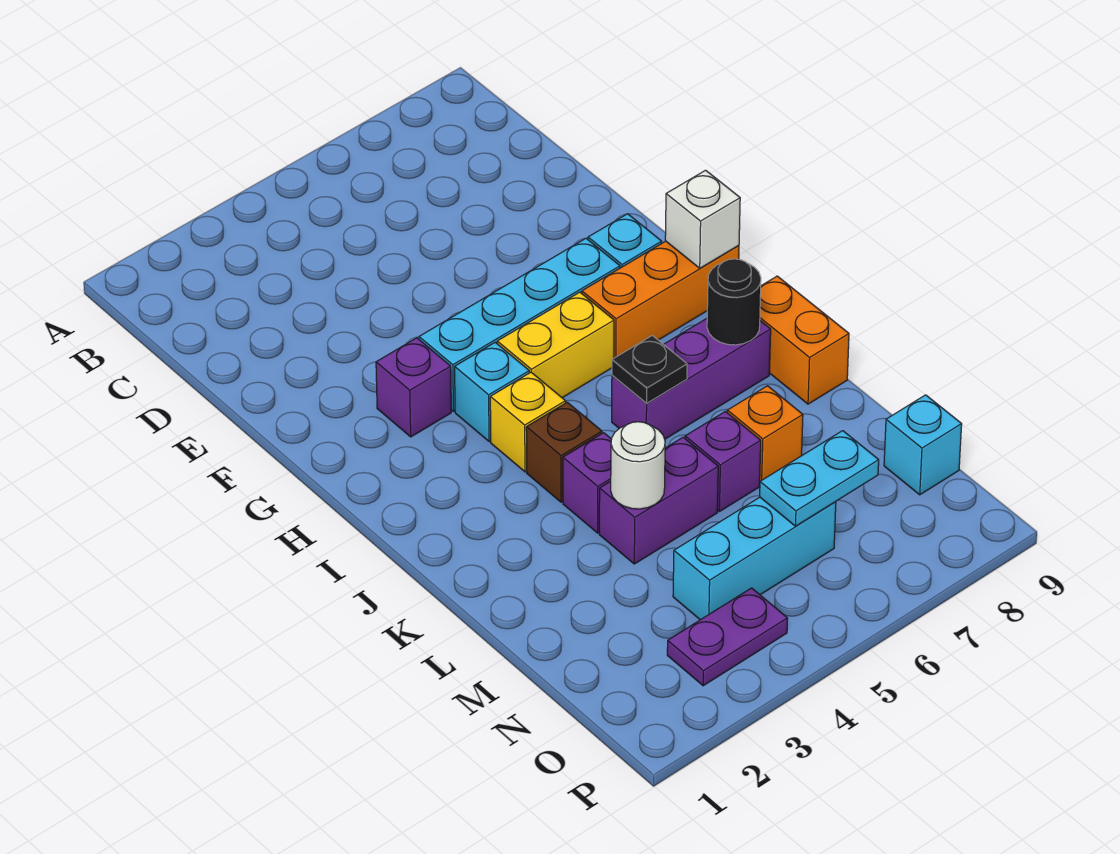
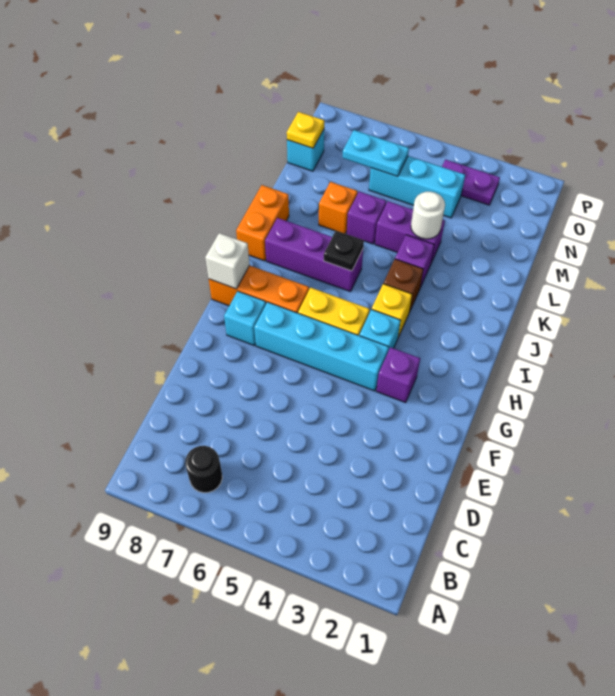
black 1x1 round brick [707,259,761,345] -> black 1x1 round brick moved to [185,446,222,493]
none -> yellow 1x1 plate [287,112,324,148]

